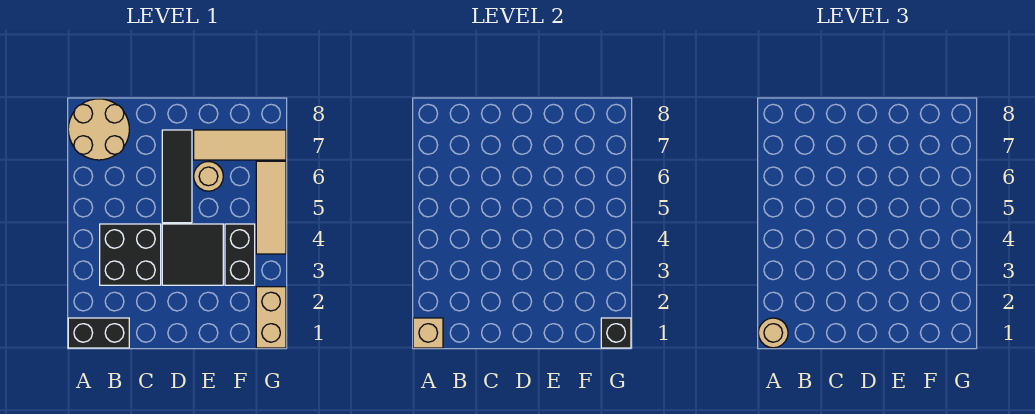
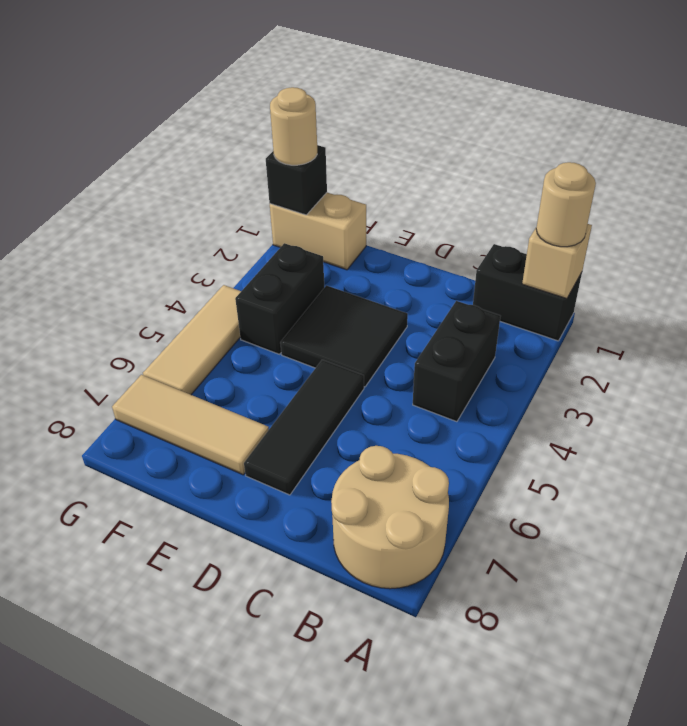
black 2x2 brick [100,224,161,285] -> black 1x2 brick [413,301,501,422]
tan 1x1 round brick [194,162,223,191] -> tan 1x1 round brick moved to [270,87,317,165]
tan 1x2 brick [256,287,286,348] -> tan 1x2 brick turned to [270,193,366,270]

